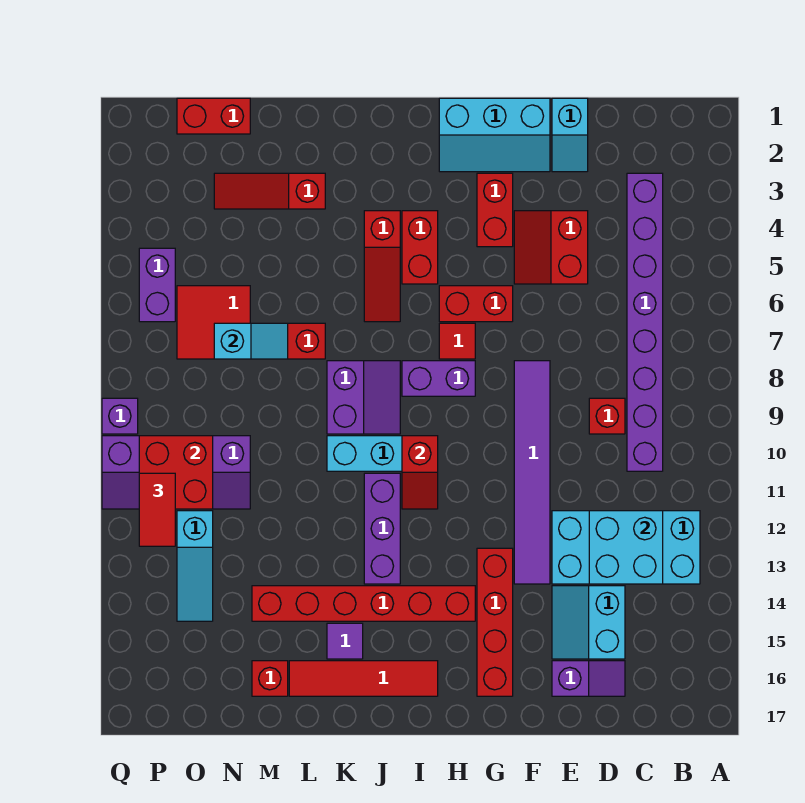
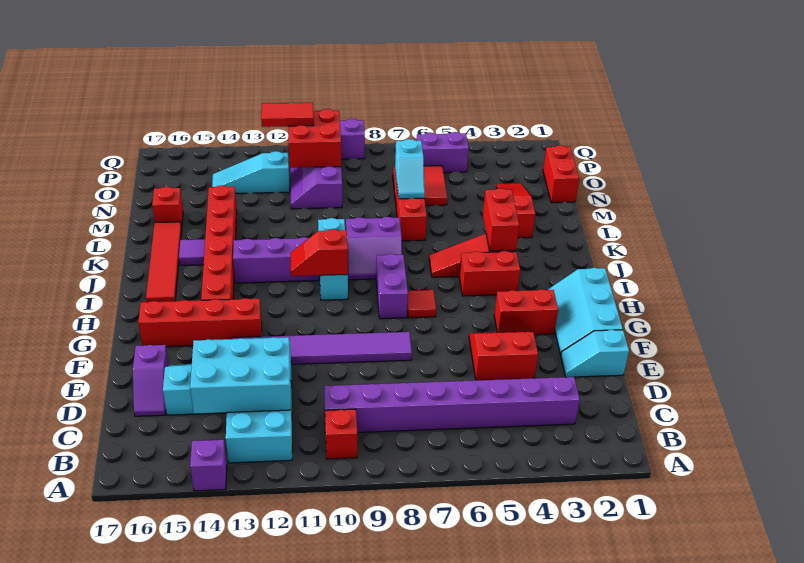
none -> purple 1x1 brick [190,440,227,491]
cyan 2x2 brick [589,511,663,584] -> cyan 2x3 brick [190,337,291,414]
red 1x1 brick [589,398,625,434] -> red 1x1 brick moved to [325,409,357,459]
red 1x2 brick [439,286,513,322] -> red 1x2 brick moved to [483,188,519,251]

